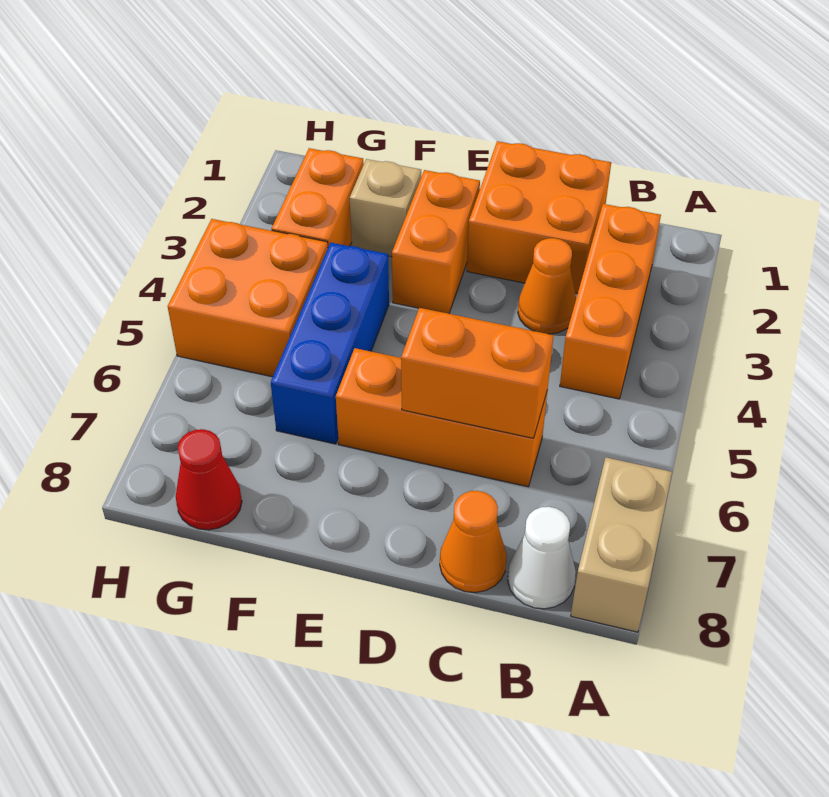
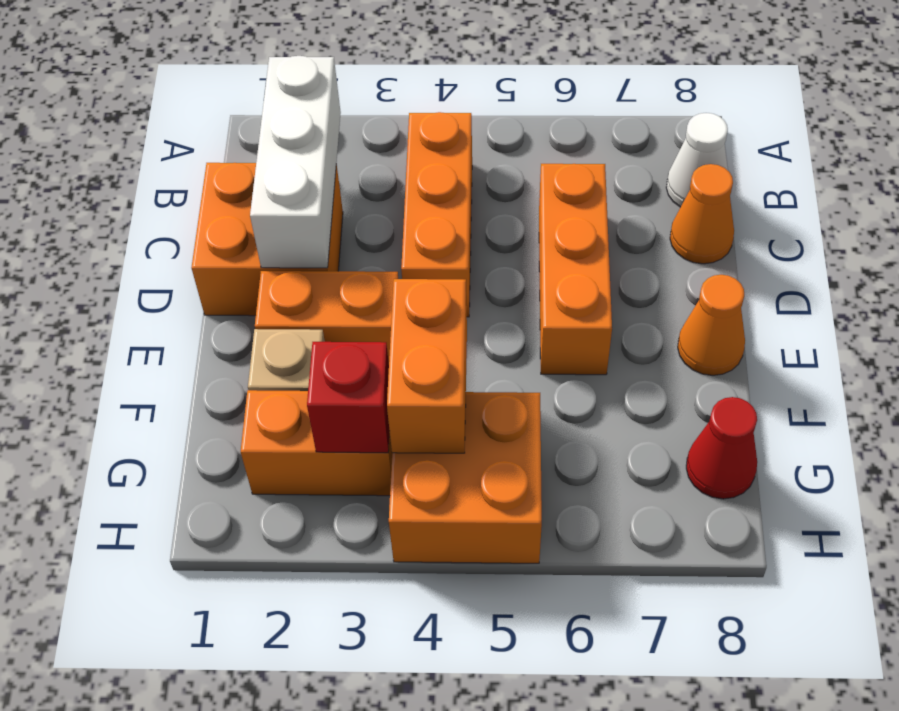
tan 1x2 brick [571,458,672,632] -> none
orange 1x3 brick [560,204,661,399] -> orange 1x3 brick turned to [401,112,472,317]
none -> white 1x3 brick [250,56,341,268]
orange 1x1 cone [518,238,576,334] -> orange 1x1 cone moved to [678,275,745,375]
orange 1x2 brick [401,308,554,438] -> orange 1x2 brick moved to [387,279,467,453]
blue 1x3 brick [271,243,389,444] -> none
none -> red 1x1 brick [307,342,390,453]

